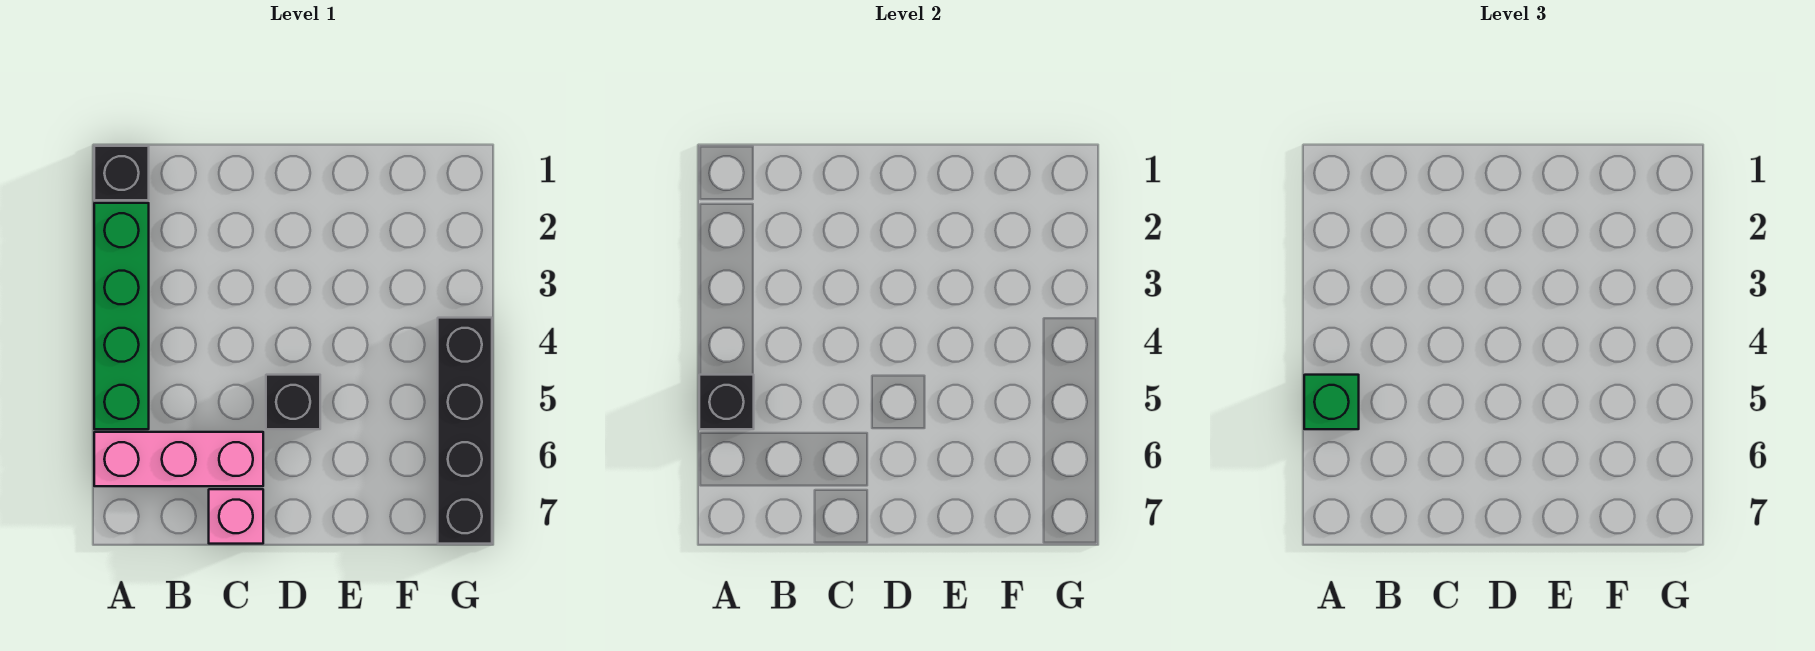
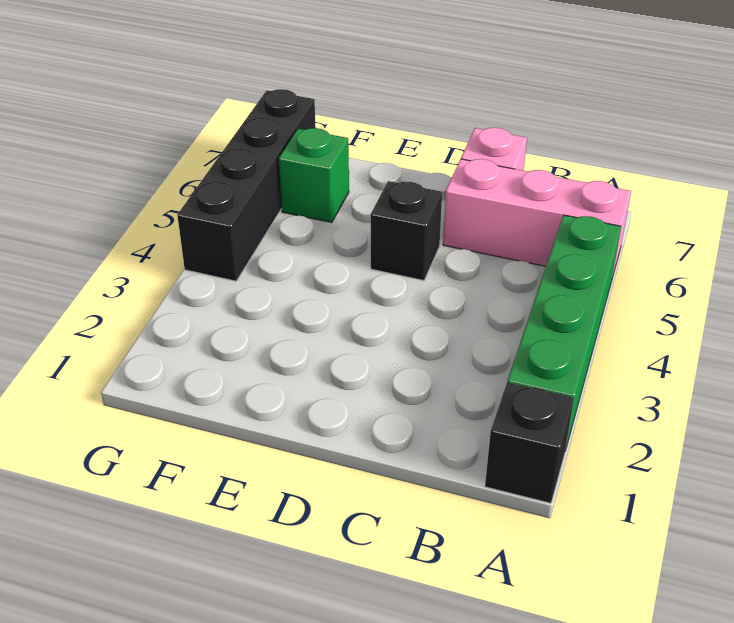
black 1x1 brick [699,375,754,429] -> none
green 1x1 brick [1304,375,1359,429] -> green 1x1 brick moved to [279,128,349,222]

